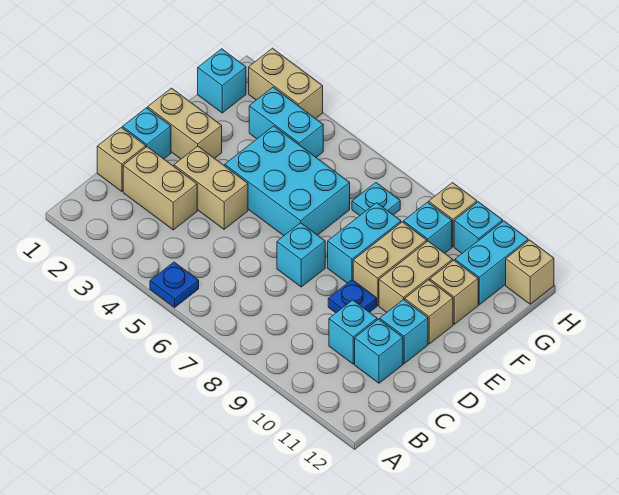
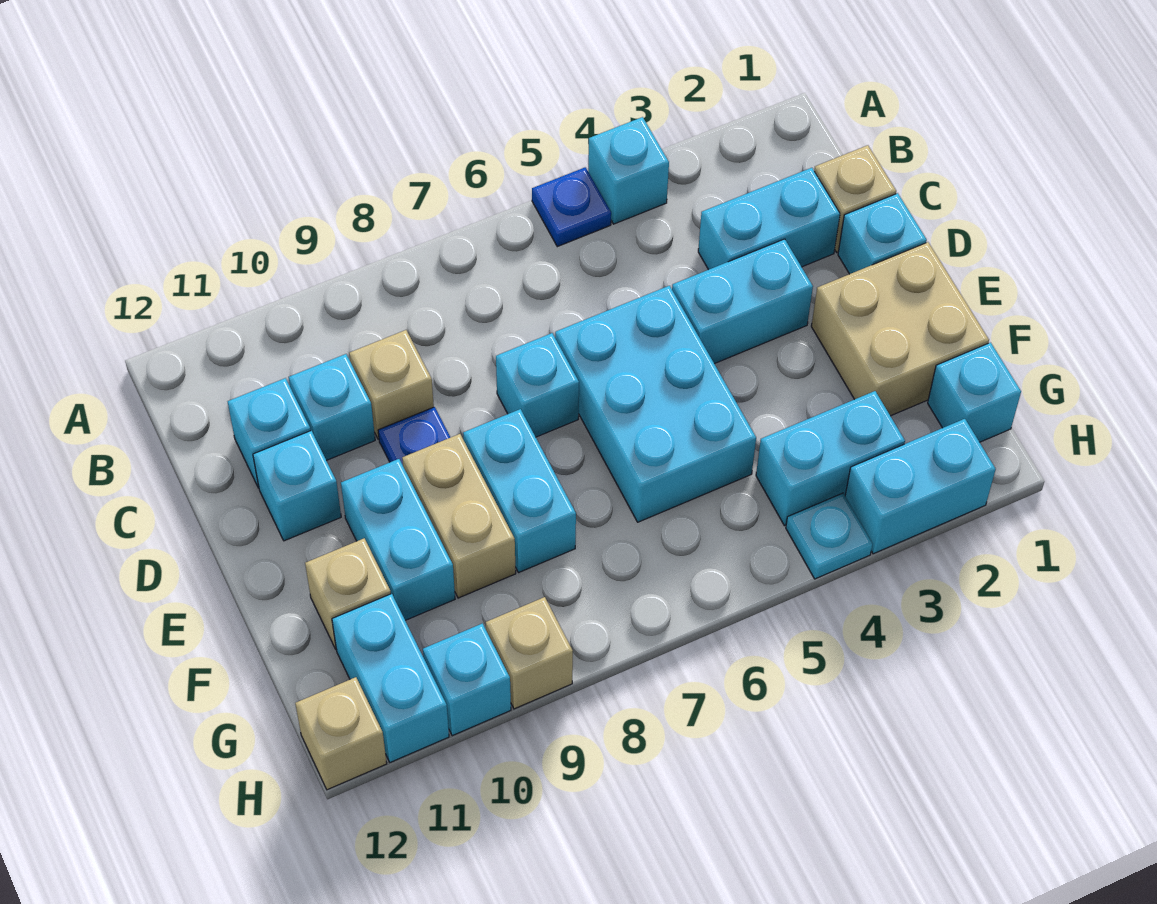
tan 1x2 brick [123,147,197,230] -> cyan 1x2 brick [698,168,840,270]
tan 1x2 brick [174,146,248,229] -> cyan 1x2 brick [672,239,813,364]
tan 1x2 brick [148,88,222,159] -> tan 2x2 brick [811,242,989,416]
cyan 2x3 brick [225,126,350,236] -> cyan 2x3 brick turned to [555,286,756,522]
tan 1x2 brick [379,241,453,312] -> cyan 1x2 brick [341,459,455,620]
tan 1x1 brick [405,280,453,344] -> tan 1x1 brick moved to [349,330,434,439]
cyan 1x1 plate [352,183,400,216] -> cyan 1x1 plate moved to [786,493,873,579]
cyan 1x1 brick [404,202,452,253] -> cyan 1x1 brick moved to [588,117,669,224]
tan 1x2 brick [249,48,323,119] -> cyan 1x2 brick [845,419,996,554]

